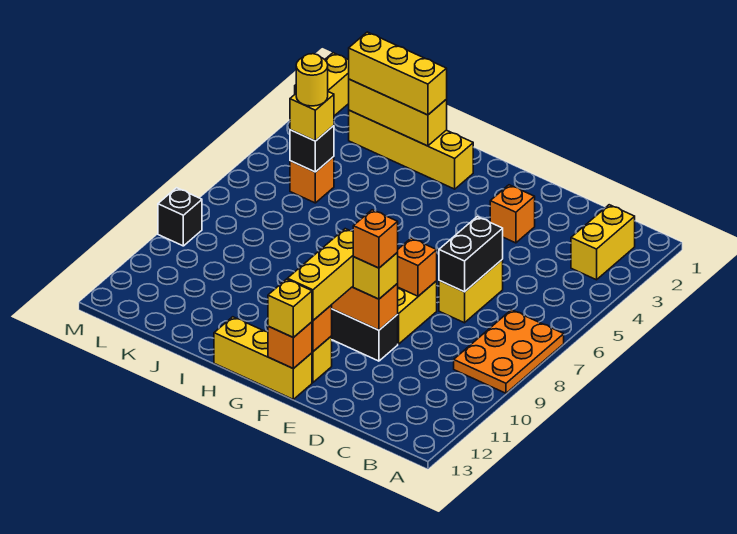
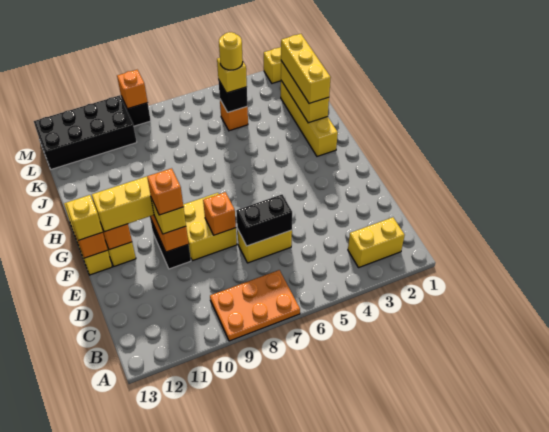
orange 1x1 brick [490,185,535,243] -> orange 1x1 brick moved to [117,70,148,109]
none -> black 2x4 brick [34,95,137,169]

